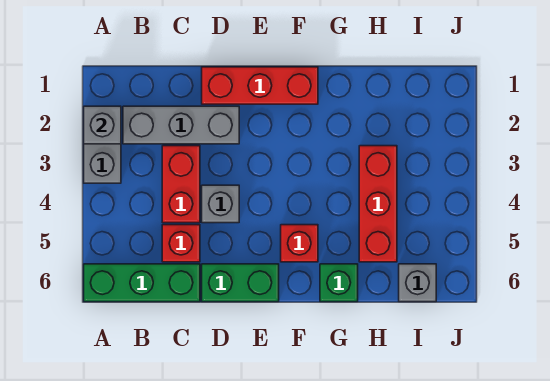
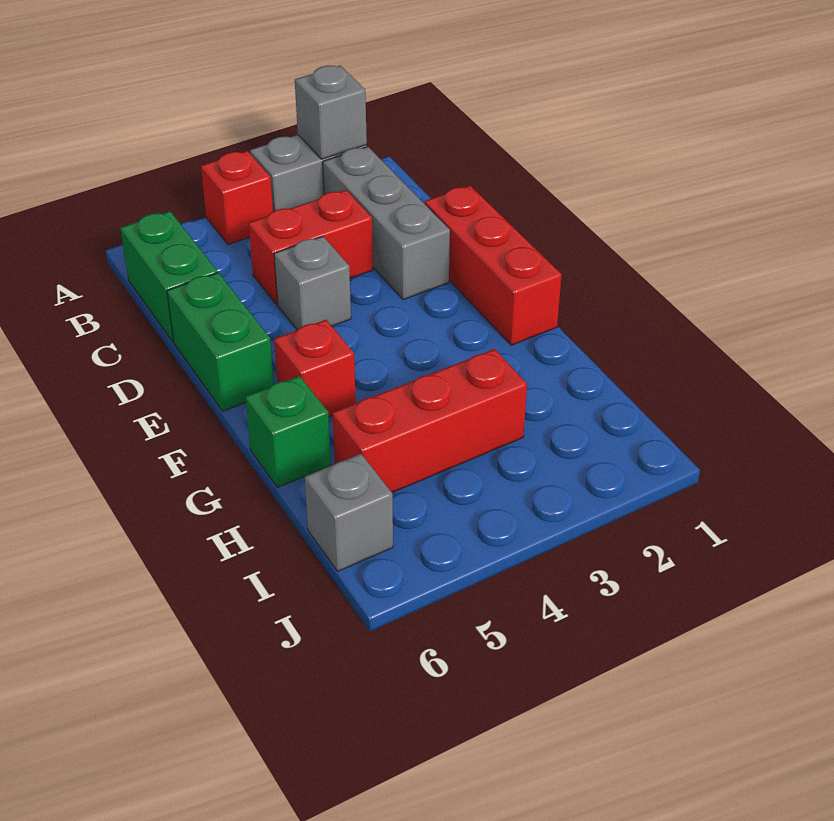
green 1x3 brick [84,264,200,302] -> green 1x2 brick [120,211,218,342]
red 1x1 brick [162,225,200,262] -> red 1x1 brick moved to [201,151,273,245]

